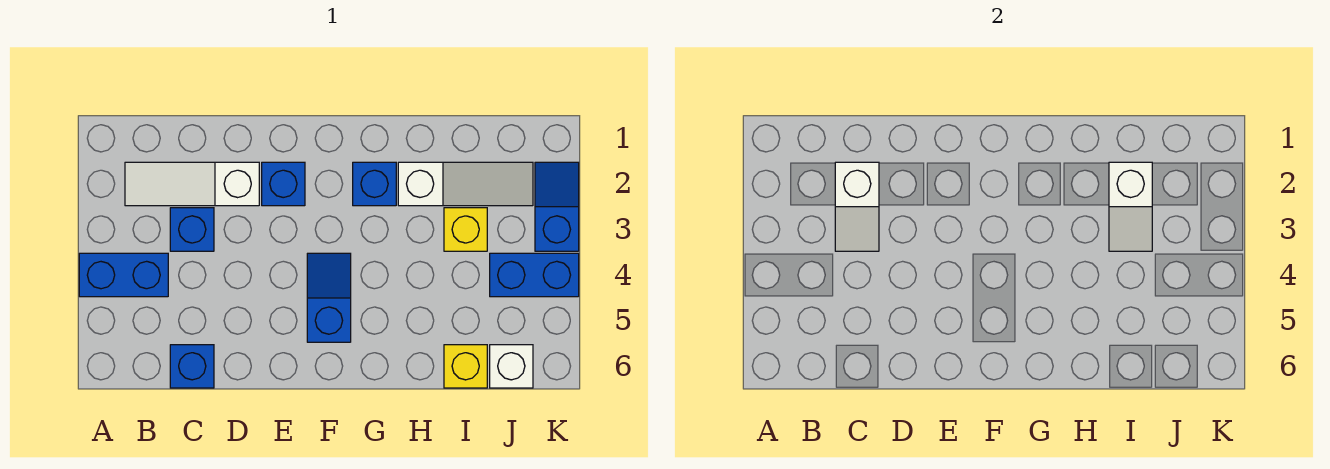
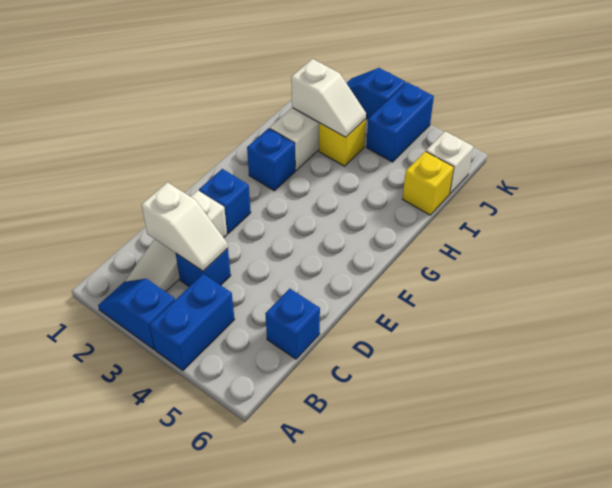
blue 1x2 slope [307,253,351,342] -> blue 1x2 slope moved to [98,279,175,349]

